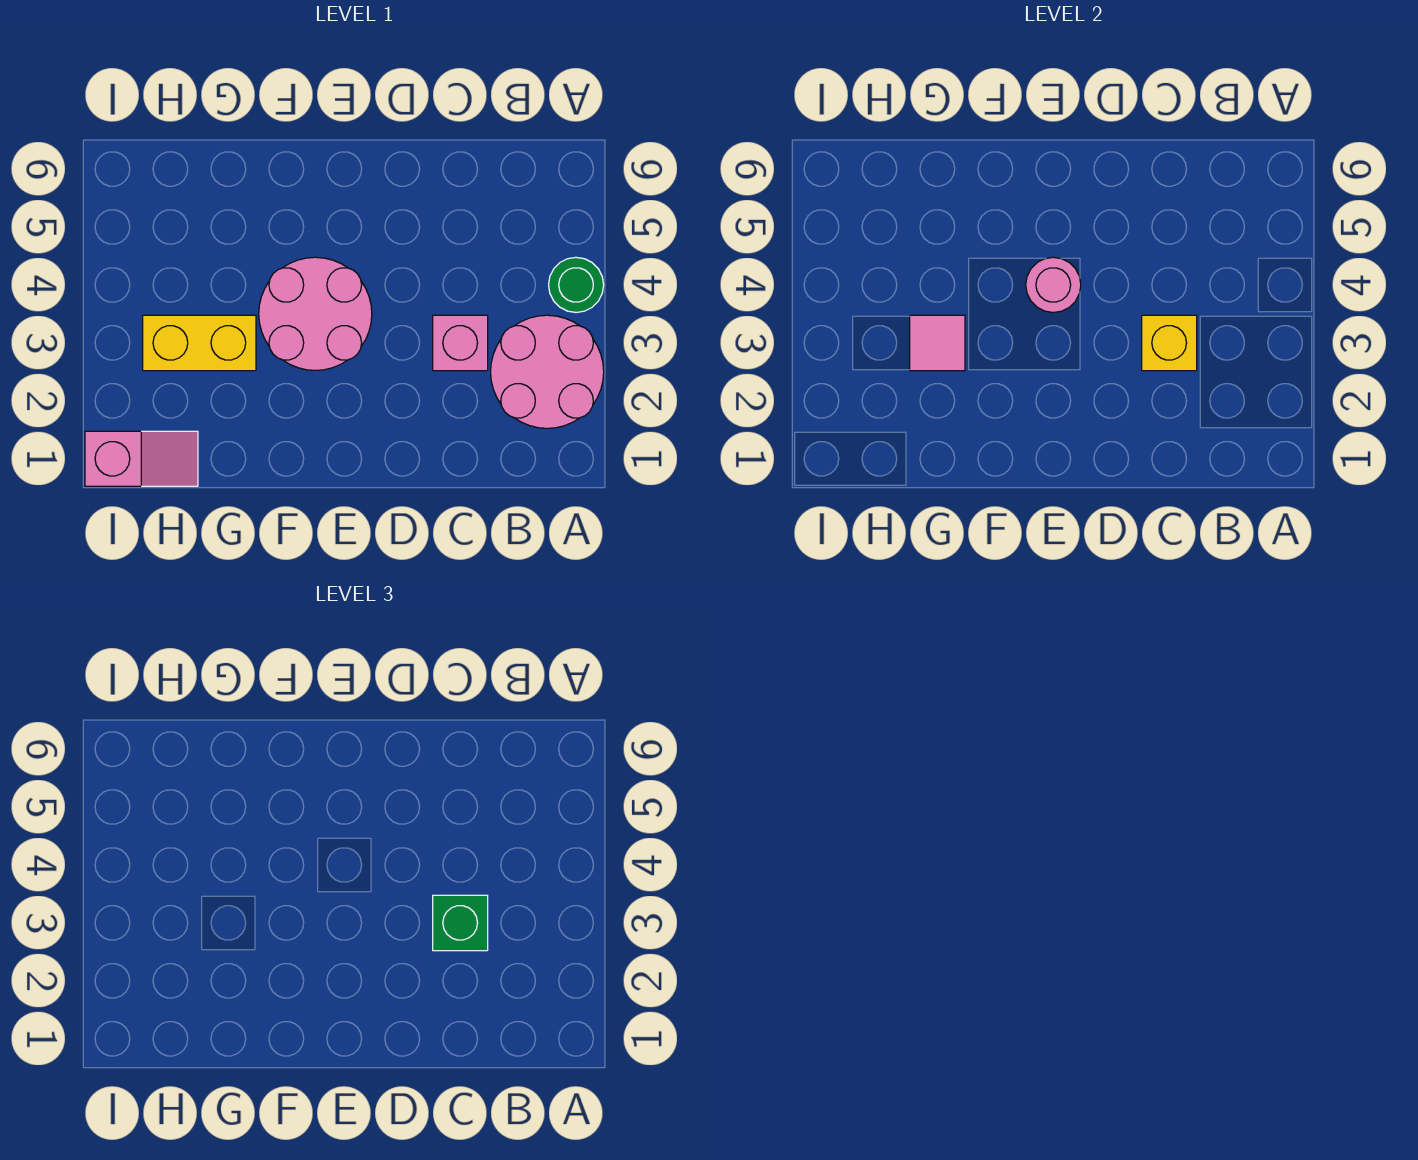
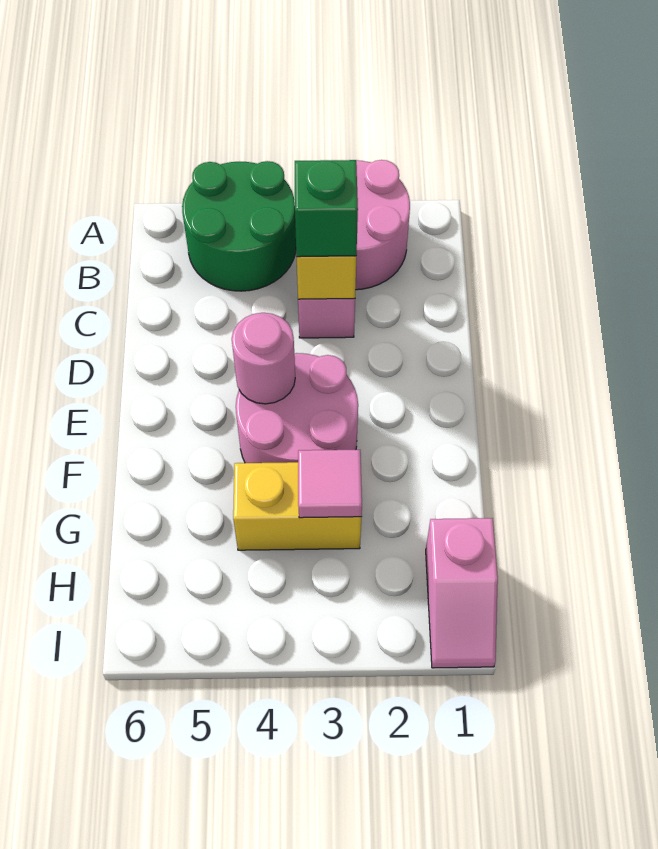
green 1x1 round brick [549,257,604,312] -> green 2x2 round brick [182,161,296,291]
yellow 1x2 brick [143,315,256,371] -> yellow 1x2 brick turned to [233,462,361,550]
pink 1x2 slope [85,431,198,486] -> pink 1x2 slope turned to [426,518,498,668]

